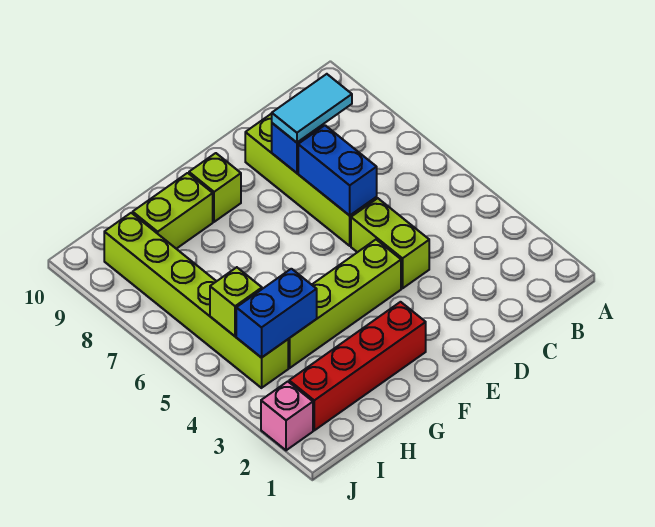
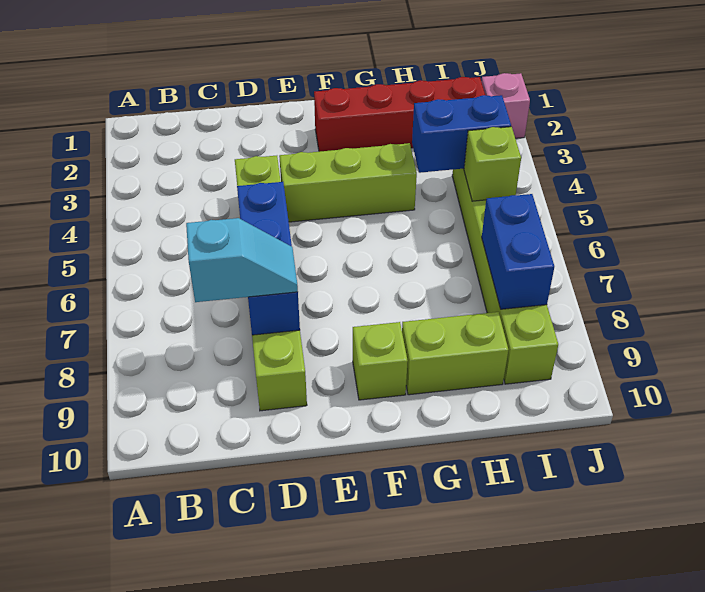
cyan 1x2 tile [272,74,352,142] -> cyan 1x2 slope [186,218,298,302]
lime 1x4 brick [288,240,401,368] -> lime 1x3 brick [279,143,417,222]
none -> blue 1x2 brick [482,194,554,309]

